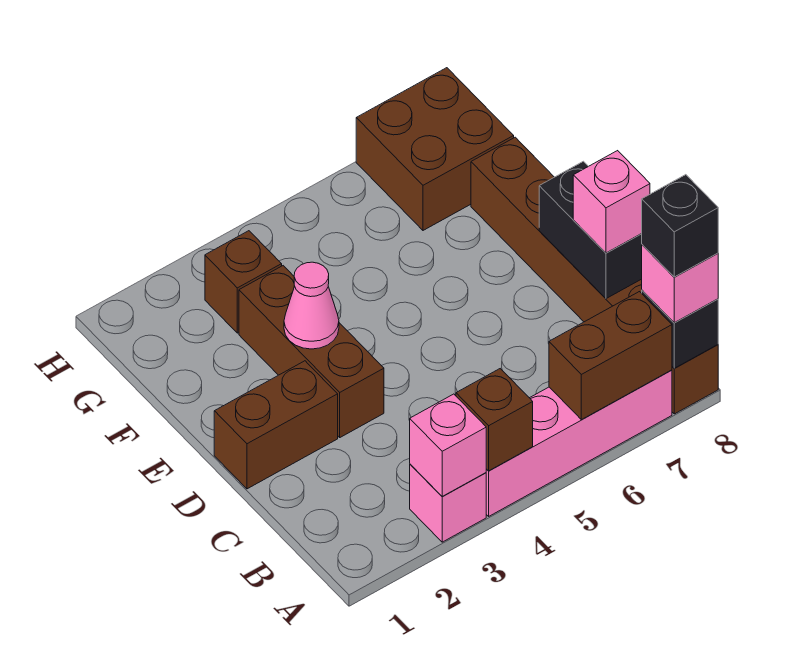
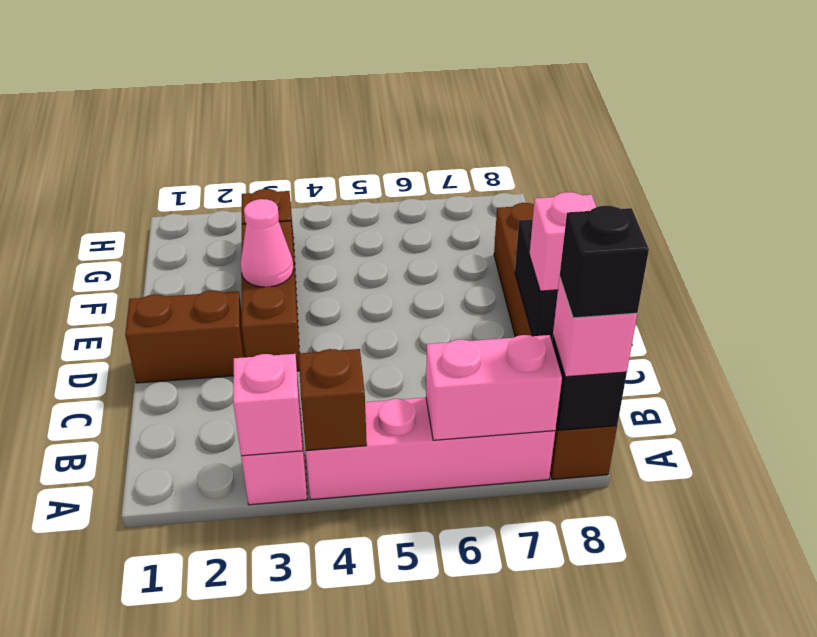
brown 1x2 brick [549,292,672,420] -> pink 1x2 brick [426,335,562,440]
brown 2x2 brick [356,68,514,230] -> none

